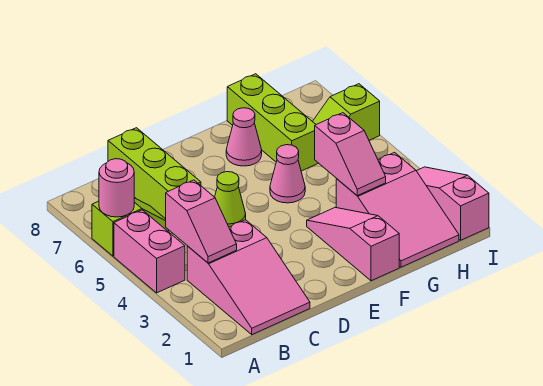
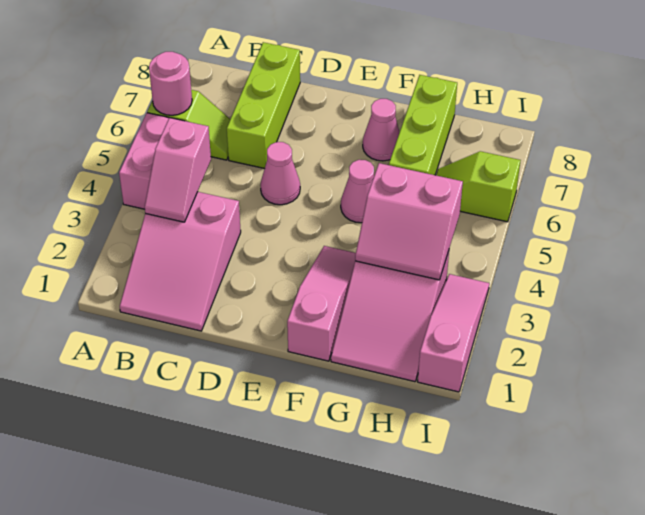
lime 1x1 cone [215,172,246,227] -> pink 1x1 cone [261,142,300,205]
pink 1x2 slope [315,113,386,196] -> pink 2x2 slope [355,163,463,280]

